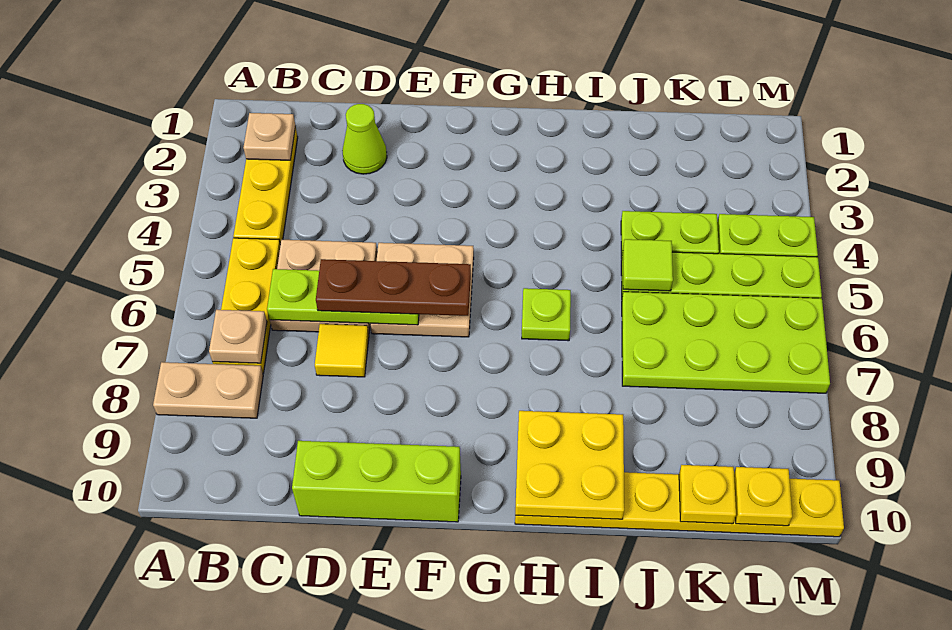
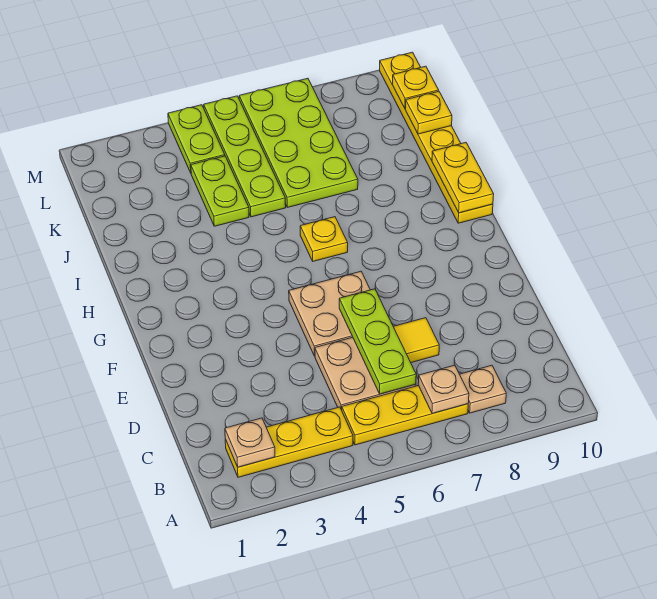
tan 1x2 plate [153,362,263,418] -> tan 1x1 plate [460,365,506,413]
lime 1x1 cone [342,104,387,174] -> none
brown 1x3 plate [316,259,471,316] -> none
lime 1x3 brick [292,441,461,522] -> none
lime 1x1 plate [522,288,571,341] -> yellow 1x1 plate [300,217,348,261]
yellow 2x2 plate [515,411,624,519] -> yellow 1x2 plate [432,143,494,213]
lime 1x1 tile [623,239,673,291] -> none

